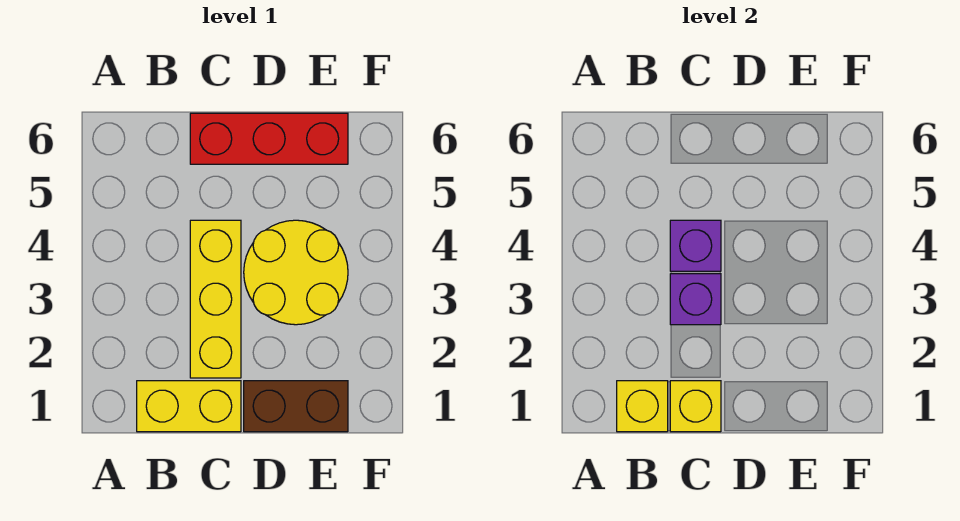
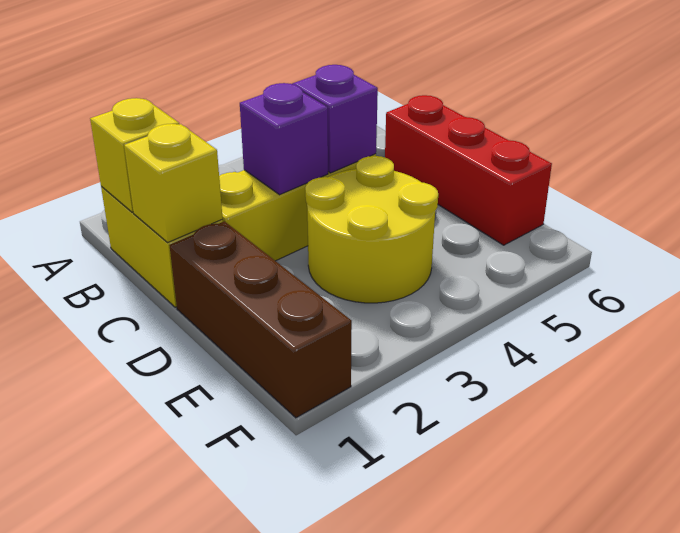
brown 1x2 brick [244,381,348,432] -> brown 1x3 brick [169,221,352,418]

